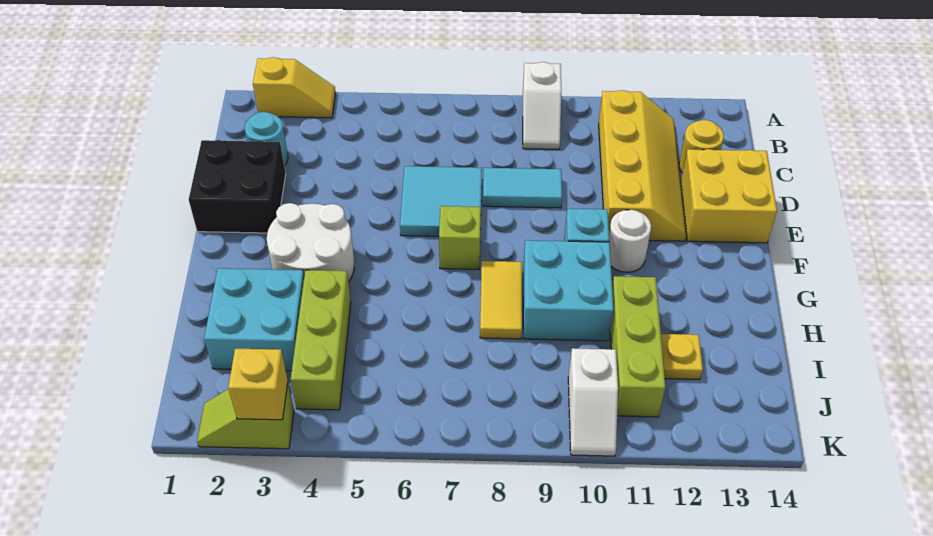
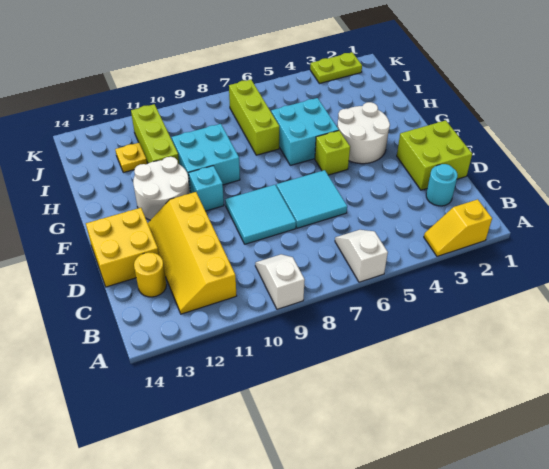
black 2x2 brick [189,140,286,233] -> lime 2x2 brick [397,120,472,190]
cyan 1x2 tile [483,168,562,208] -> cyan 2x2 tile [225,185,296,244]
lime 1x1 brick [439,206,481,269] -> lime 1x1 brick moved to [315,131,350,175]
white 1x1 round brick [609,210,651,272] -> white 2x2 round brick [133,157,190,220]
yellow 1x2 tile [480,261,522,339] -> none
cyan 2x2 brick [204,268,304,371] -> cyan 2x2 brick moved to [271,98,339,165]
lime 1x3 brick [291,270,351,410] -> lime 1x3 brick moved to [229,80,279,155]
white 1x2 slope [568,348,618,456] -> white 1x2 slope moved to [335,230,388,282]
lime 1x2 slope [197,384,294,449] -> lime 1x2 plate [310,52,362,84]
yellow 1x1 brick [228,349,288,420] -> none

